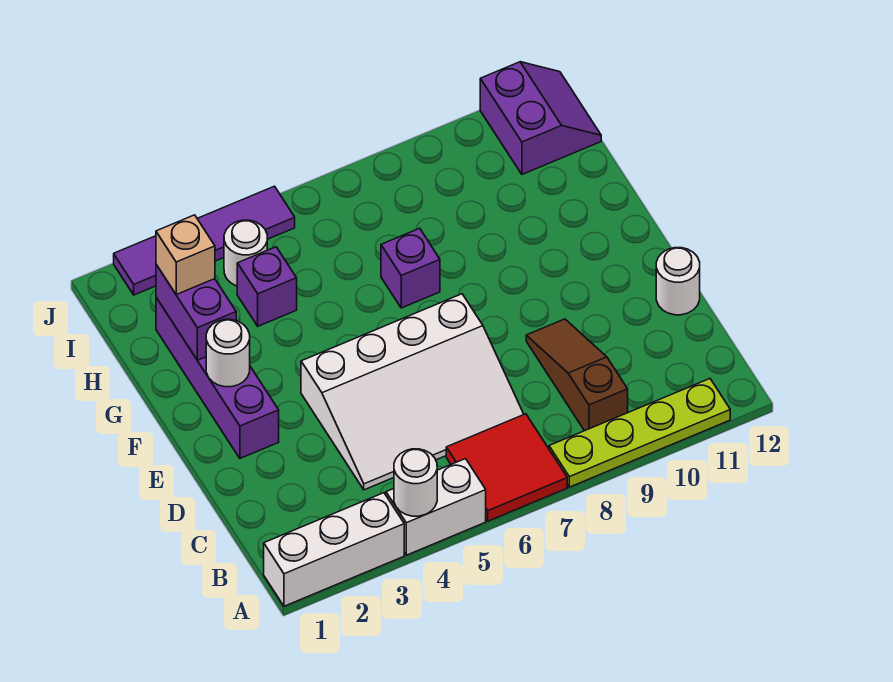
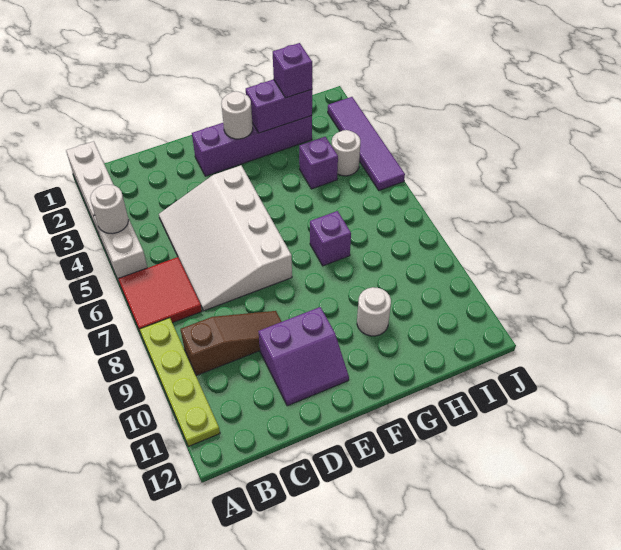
white 1x1 round brick [656,248,700,315] -> white 1x1 round brick moved to [357,287,391,336]
tan 1x1 brick [156,215,215,294] -> purple 1x1 brick [273,43,312,98]
purple 2x2 slope [480,62,601,174] -> purple 2x2 slope moved to [259,307,349,406]

